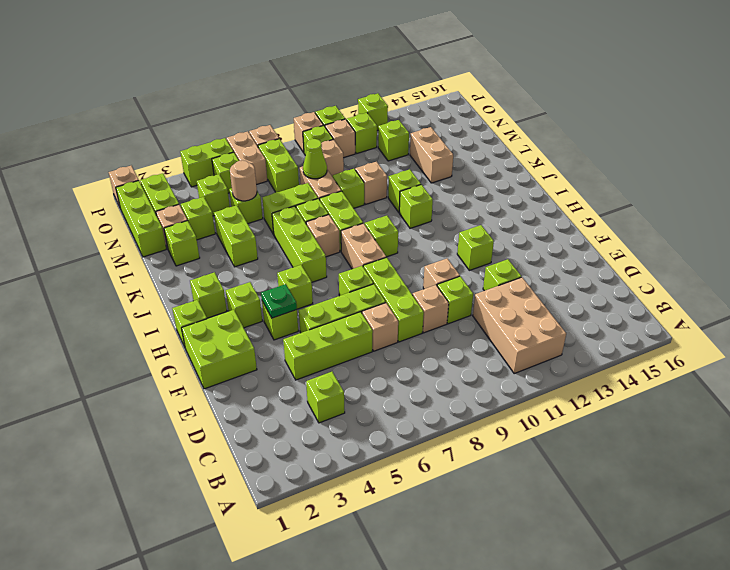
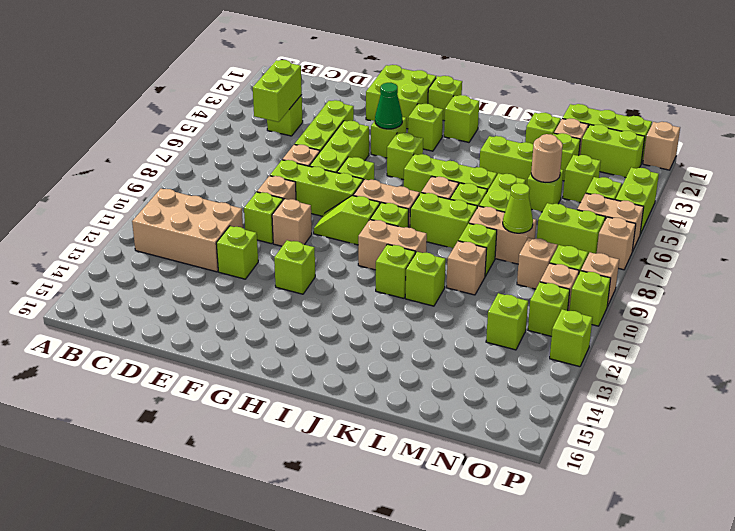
none -> lime 1x2 brick [253,60,302,122]
green 1x1 plate [261,284,297,318] -> green 1x1 cone [375,83,402,129]
none -> lime 1x2 slope [314,196,380,245]
tan 1x2 brick [410,127,453,183] -> tan 1x2 brick moved to [358,220,427,270]

